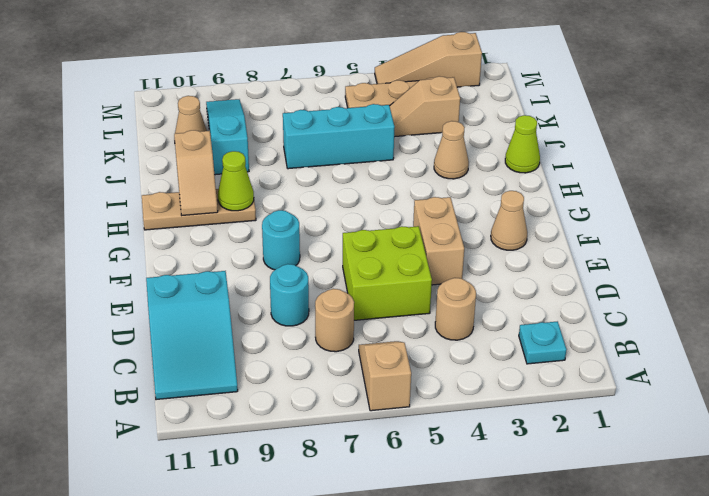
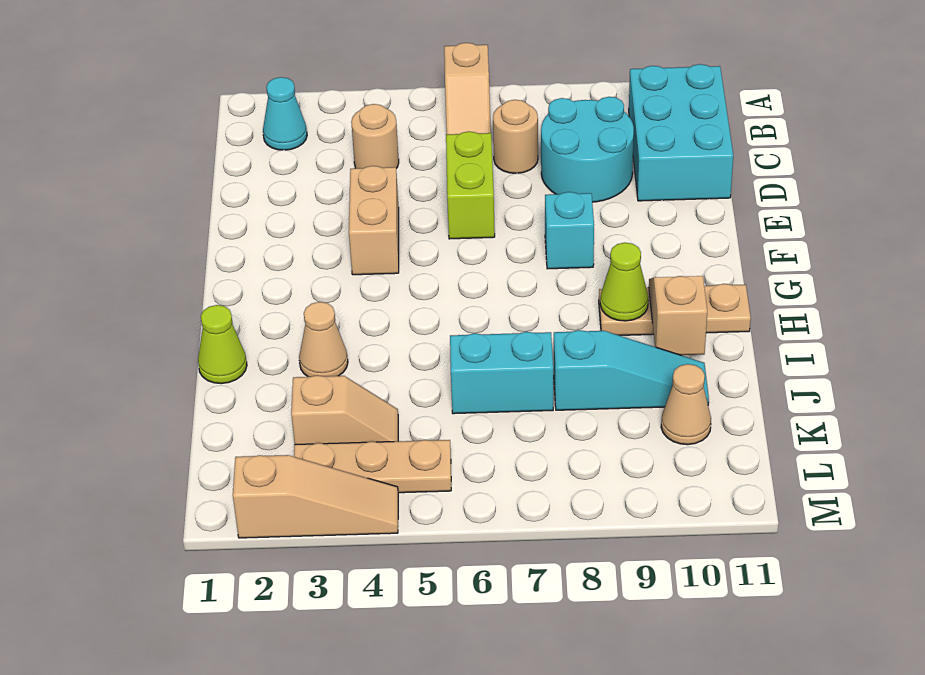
cyan 1x1 plate [519,321,567,364] -> cyan 1x1 cone [263,77,307,150]
cyan 2x3 slope [146,271,238,400] -> cyan 2x3 brick [629,64,733,201]
lime 2x2 brick [343,226,432,320] -> lime 1x2 brick [446,131,495,239]
cyan 1x1 round brick [270,264,309,326] -> cyan 2x2 round brick [541,97,634,202]
tan 1x1 cone [491,191,527,250] -> none
cyan 1x1 round brick [262,210,300,270] -> cyan 1x1 brick [545,192,594,269]
cyan 1x3 brick [283,104,395,169] -> cyan 1x2 brick [450,332,553,414]
cyan 1x3 slope [206,99,249,175] -> cyan 1x3 slope turned to [554,330,709,410]

